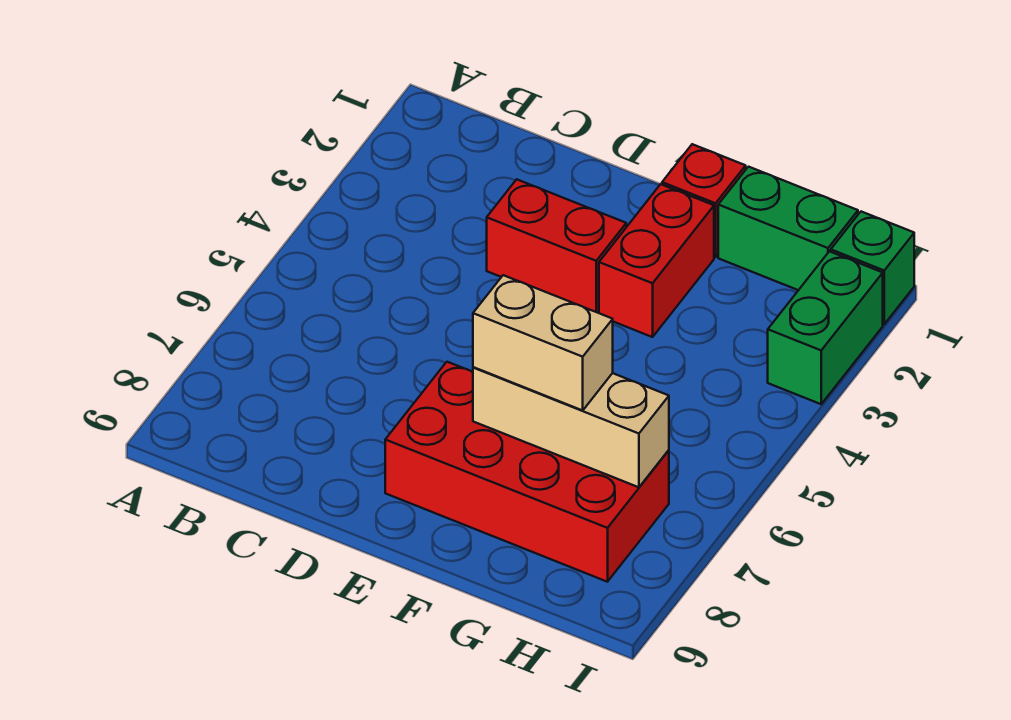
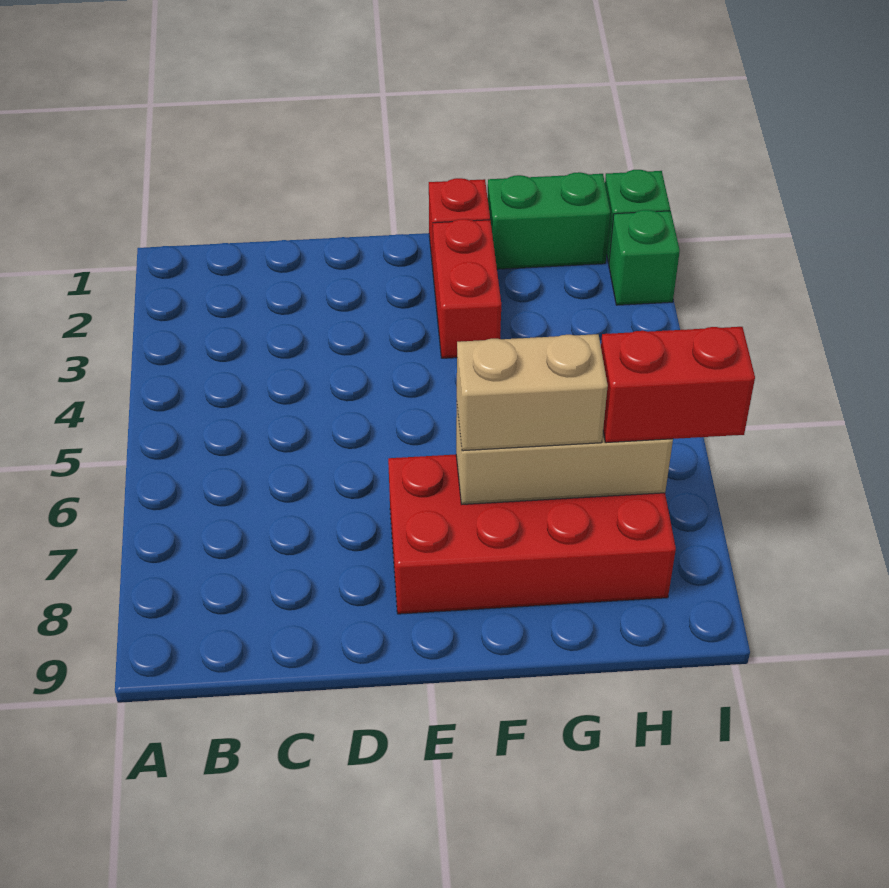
red 1x2 brick [487,179,626,313] -> red 1x2 brick moved to [601,327,755,443]
green 1x2 brick [768,251,883,404] -> green 1x1 brick [609,210,680,305]

